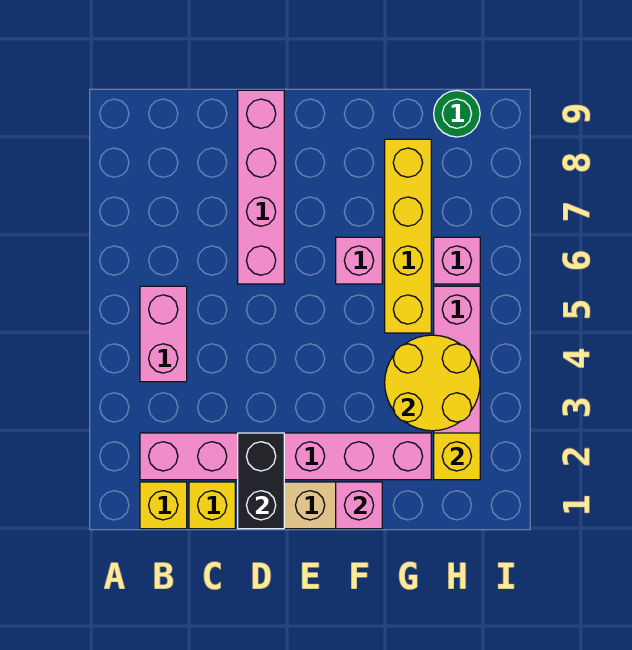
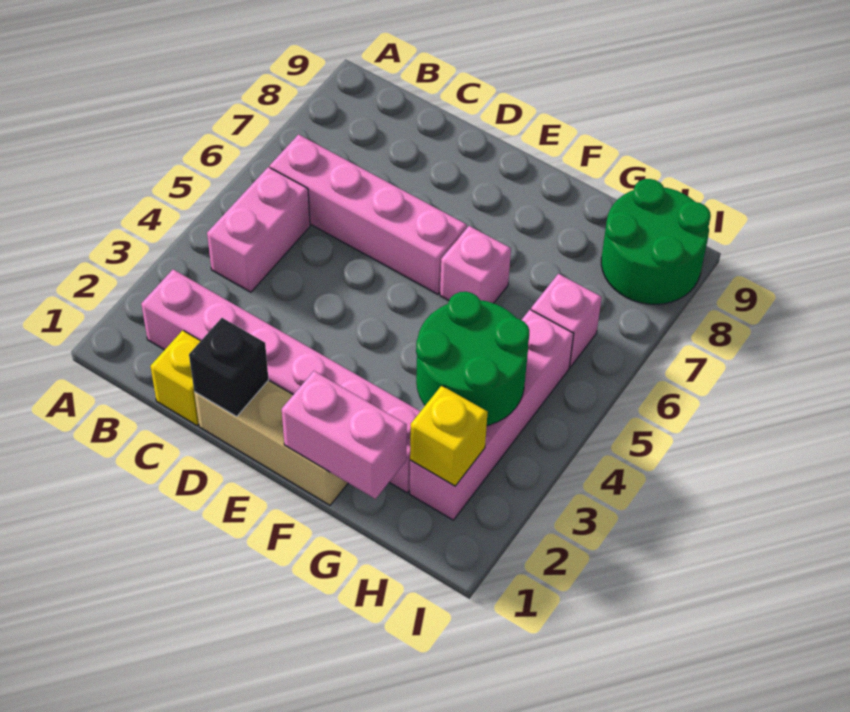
yellow 1x1 brick [140,482,187,529] -> none
black 1x2 brick [238,433,284,529] -> black 1x1 brick [189,318,269,417]
pink 1x4 brick [238,90,284,284] -> pink 1x4 brick turned to [270,135,467,294]
pink 1x1 brick [336,482,382,529] -> pink 1x2 brick [282,371,407,499]
yellow 2x2 round brick [385,335,480,431] -> green 2x2 round brick [416,292,529,426]
yellow 1x4 brick [385,139,431,333] -> none
green 1x1 round brick [434,91,480,137] -> green 2x2 round brick [601,179,711,304]

